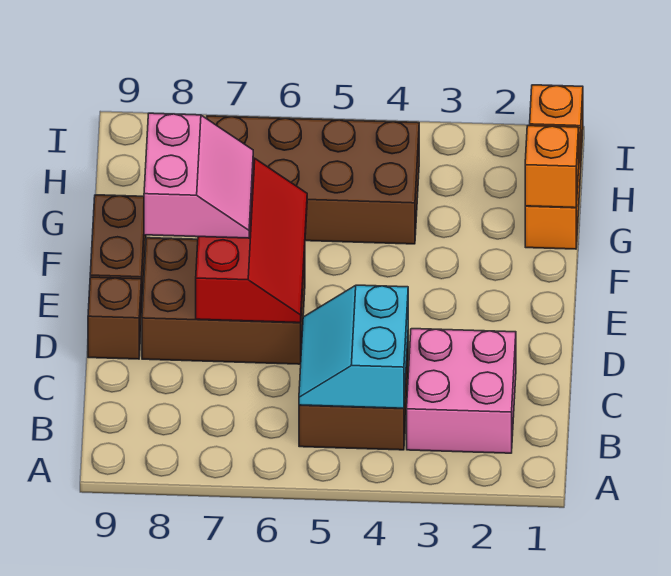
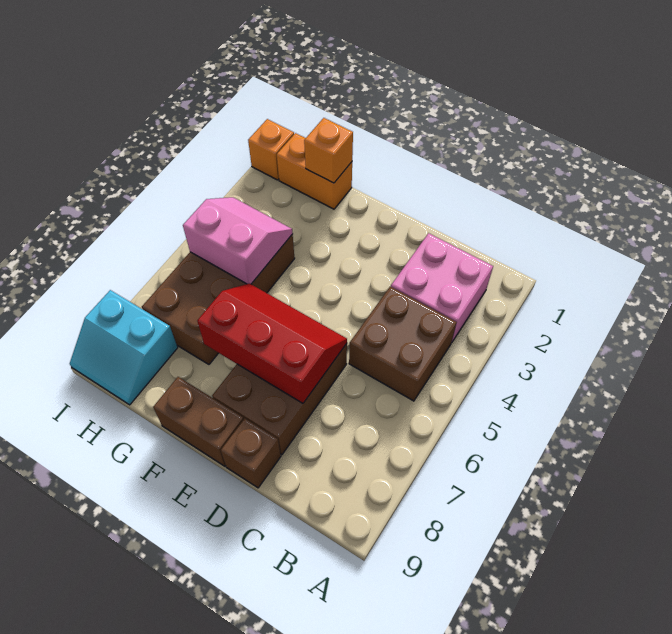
cyan 2x2 slope [299,285,408,408] -> cyan 2x2 slope moved to [70,290,178,405]
pink 2x2 slope [144,113,253,238] -> pink 2x2 slope moved to [183,197,293,284]

